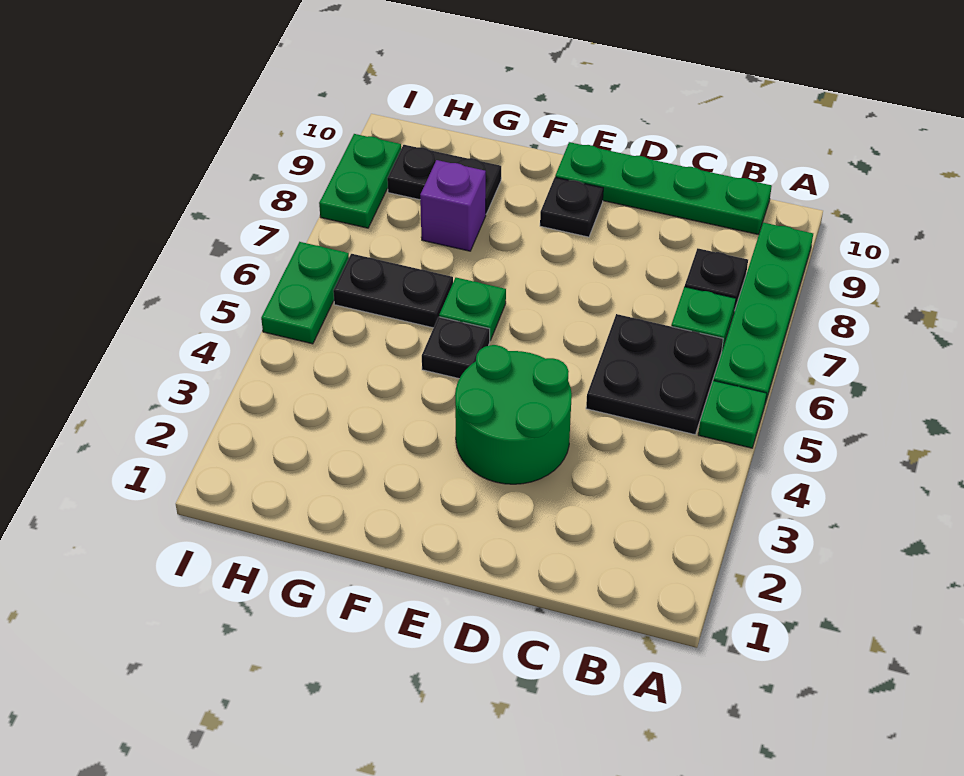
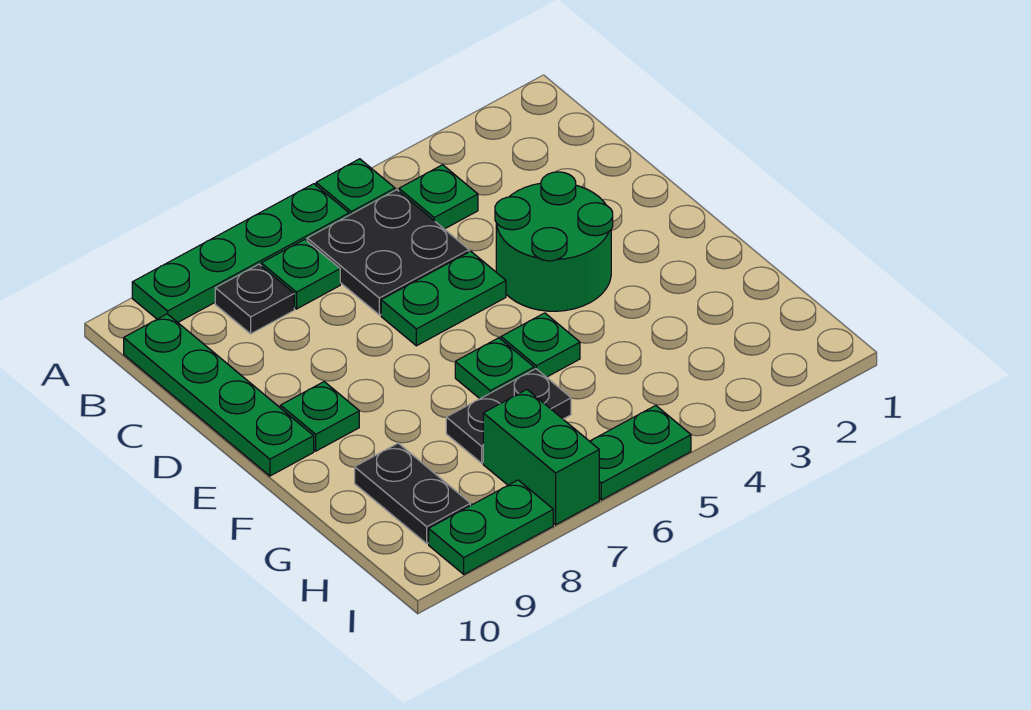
none -> green 1x1 plate [399,165,478,229]
none -> green 1x2 plate [381,251,506,346]
black 1x1 plate [540,177,603,237] -> green 1x1 plate [281,382,359,451]
black 1x1 plate [422,317,490,379] -> green 1x1 plate [501,313,580,377]
black 1x2 plate [333,254,453,328] -> black 1x2 plate turned to [446,369,571,463]
purple 1x1 brick [420,160,486,251] -> none
none -> green 1x2 brick [483,390,599,525]

